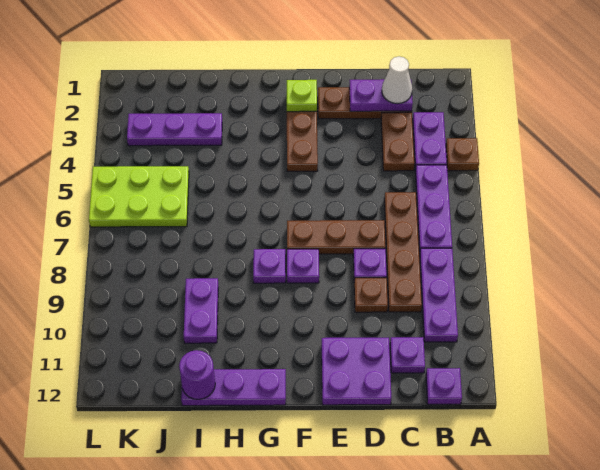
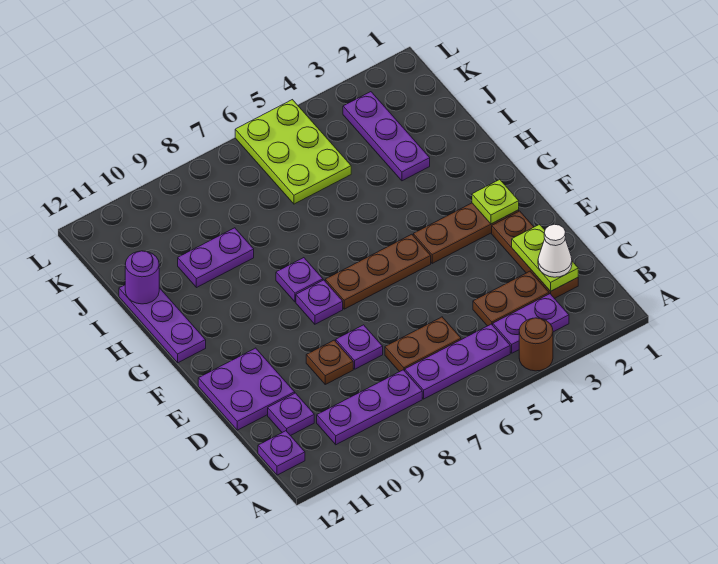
brown 1x1 plate [446,138,479,171] -> brown 1x1 round brick [519,318,553,371]
purple 1x2 plate [349,79,413,111] -> lime 1x2 plate [512,225,578,291]
brown 1x4 plate [384,192,422,312] -> brown 1x2 plate [385,317,461,372]
brown 1x3 plate [287,220,386,254] -> brown 1x3 plate turned to [325,234,431,309]

